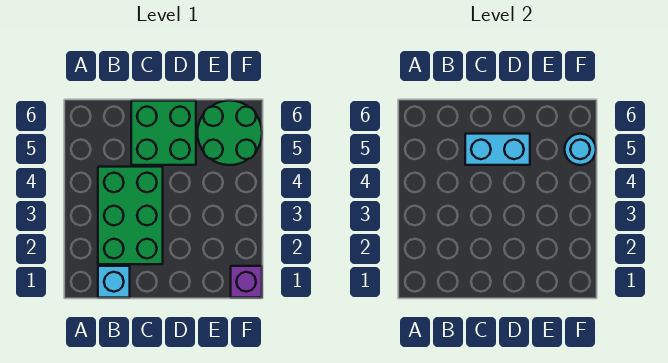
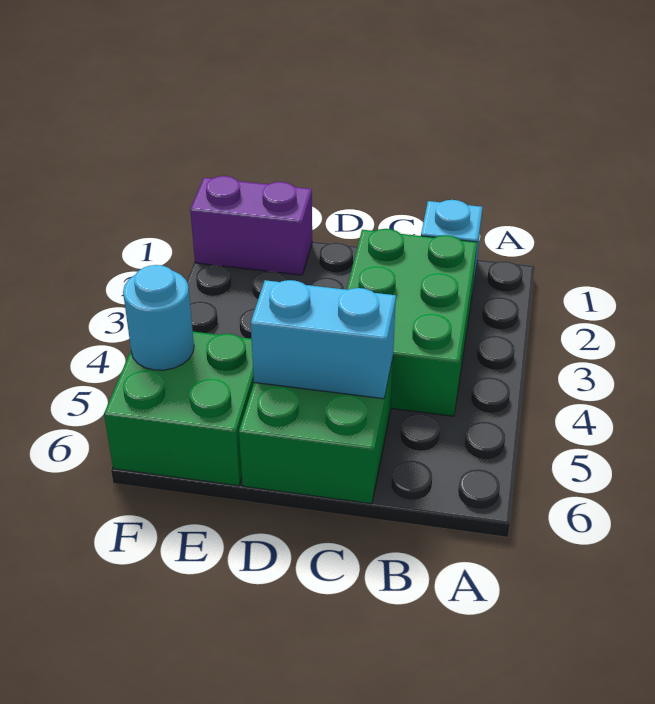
green 2x2 round brick [197,101,262,165] -> green 2x2 brick [104,332,254,486]
purple 1x1 brick [231,266,262,298] -> purple 1x2 brick [190,176,312,275]

